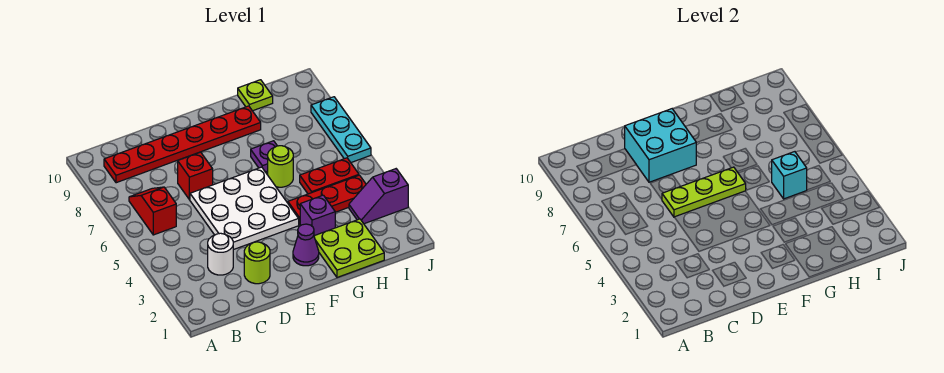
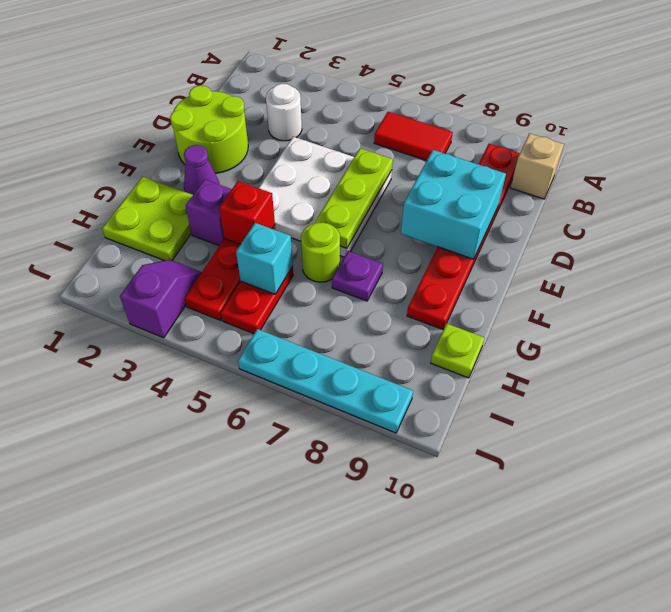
red 1x2 slope [129,187,176,235] -> red 1x2 tile [374,112,453,161]
none -> tan 1x1 brick [511,133,564,199]
lime 1x1 round brick [244,242,270,284] -> lime 2x2 round brick [170,86,248,173]
red 1x1 brick [178,152,213,200] -> red 1x1 brick moved to [219,181,275,244]
cyan 1x3 plate [311,97,371,162] -> cyan 1x4 plate [238,329,413,433]

